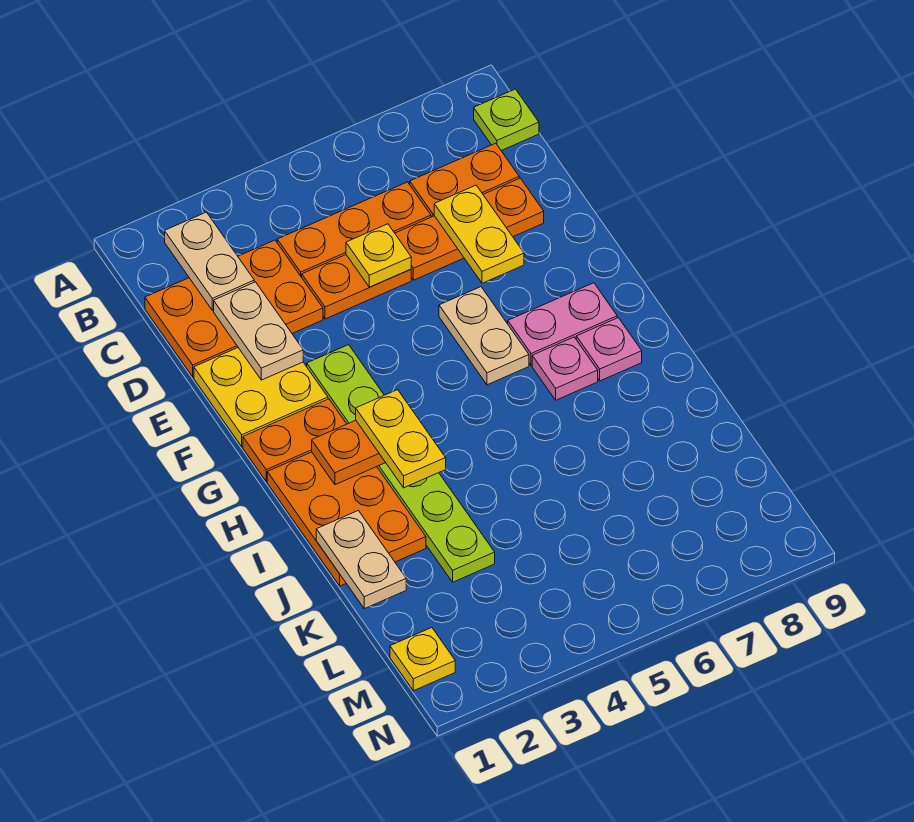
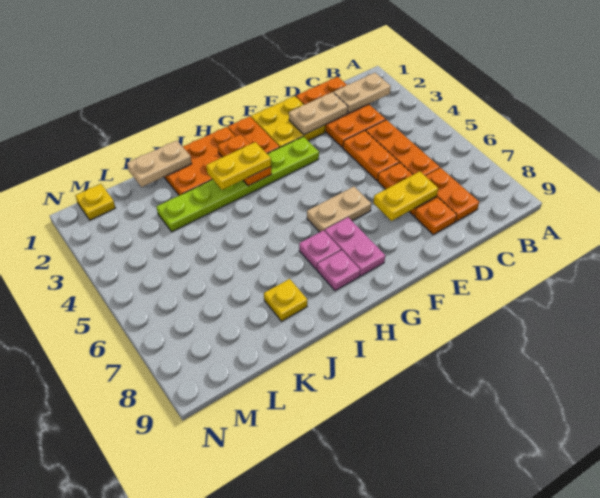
lime 1x1 plate [474,89,539,151] -> none
yellow 1x1 plate [346,224,411,287] -> yellow 1x1 plate moved to [264,279,307,321]

